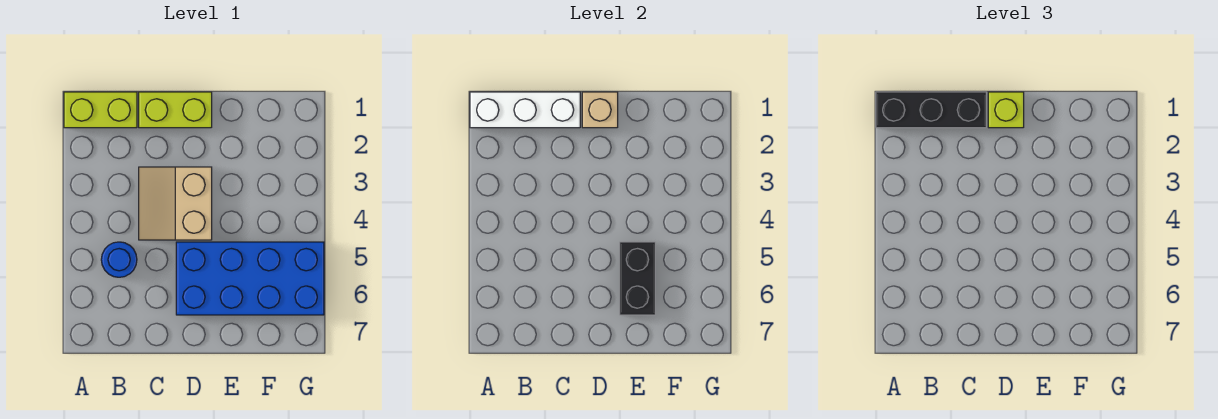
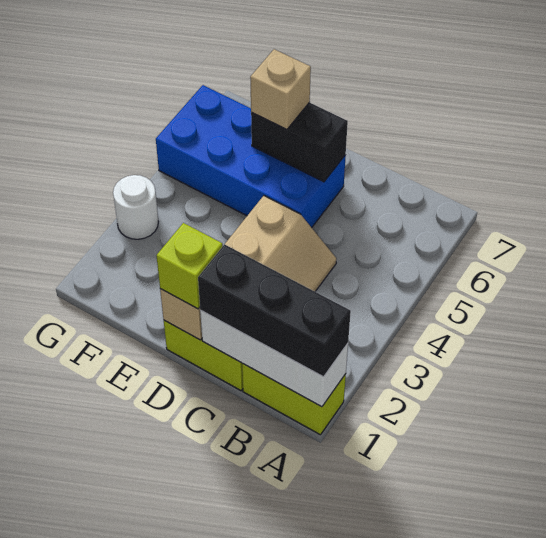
blue 1x1 round brick [101,242,137,277] -> none
black 1x2 brick [620,242,655,315] -> black 1x2 brick turned to [251,102,348,182]
none -> tan 1x1 brick [250,49,311,130]
none -> white 1x1 round brick [113,175,159,239]

